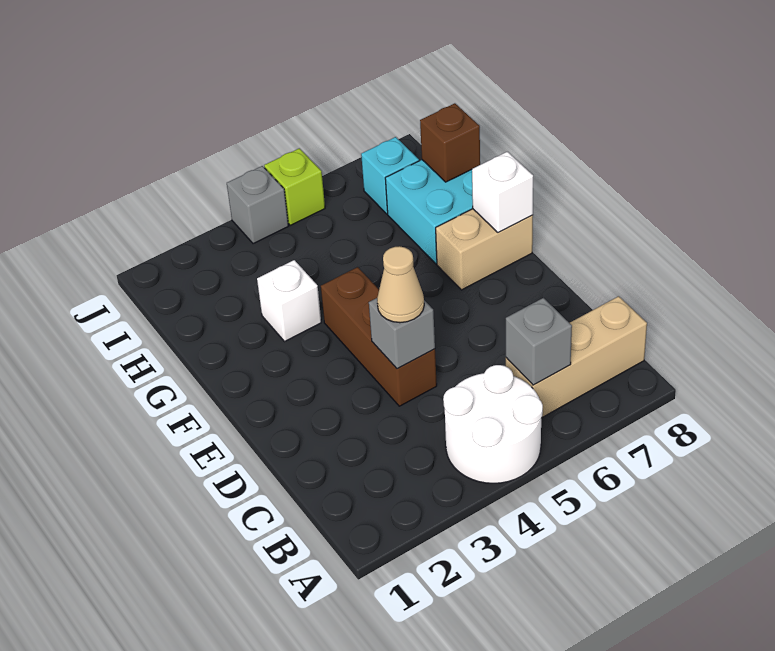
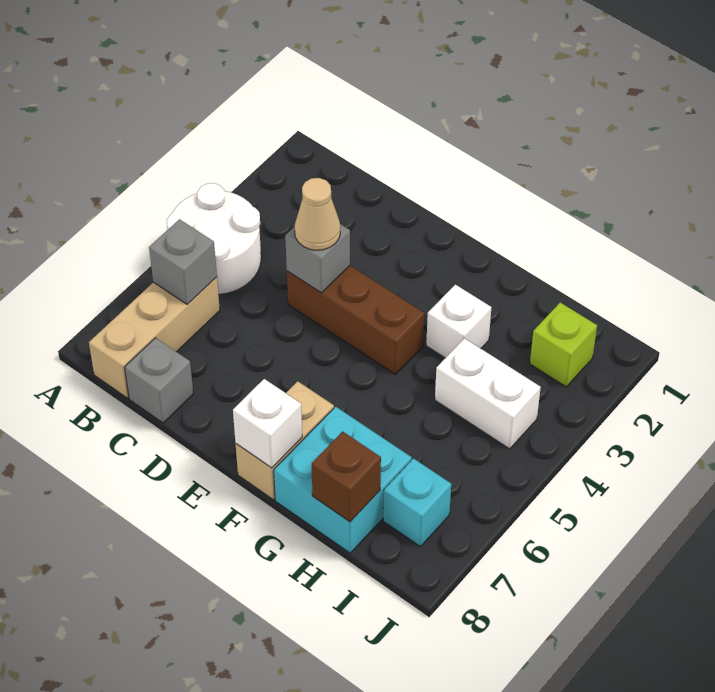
none -> white 1x2 brick [435,338,541,449]
grey 1x1 brick [227,166,288,244] -> grey 1x1 brick moved to [125,338,193,423]
lime 1x1 brick [264,148,325,225] -> lime 1x1 brick moved to [530,303,597,387]

